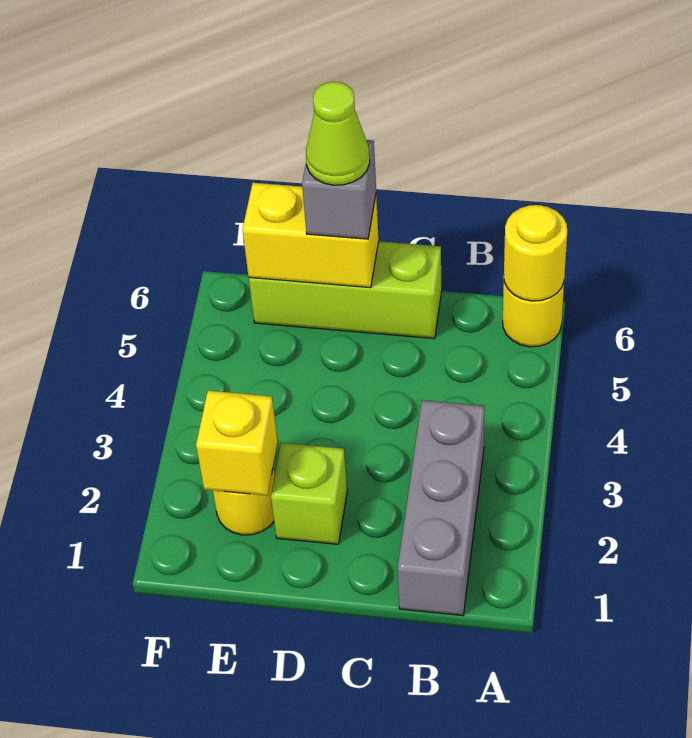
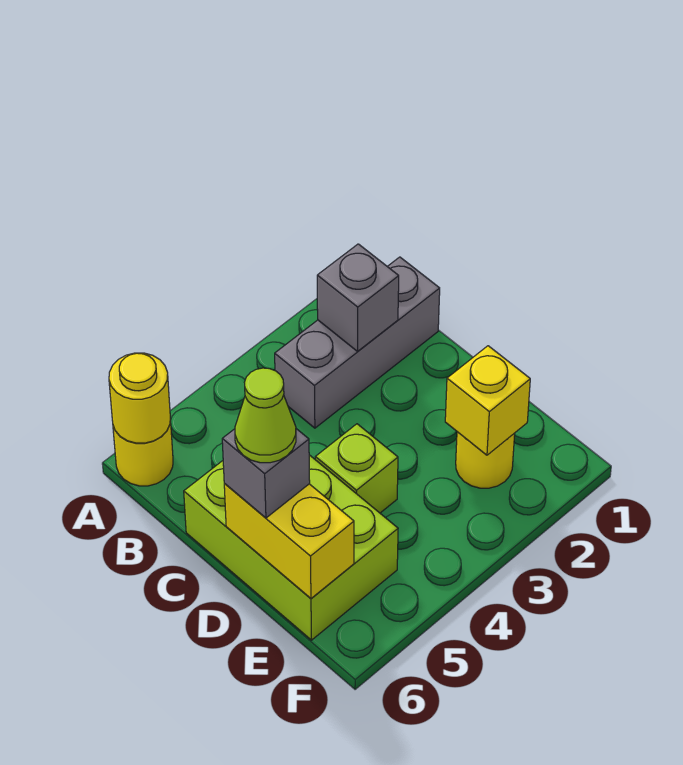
none -> grey 1x1 brick [317,244,399,351]
lime 1x3 brick [249,241,441,339] -> lime 2x3 brick [184,455,398,640]
lime 1x1 brick [271,443,347,544] -> lime 1x1 brick moved to [315,424,398,513]

